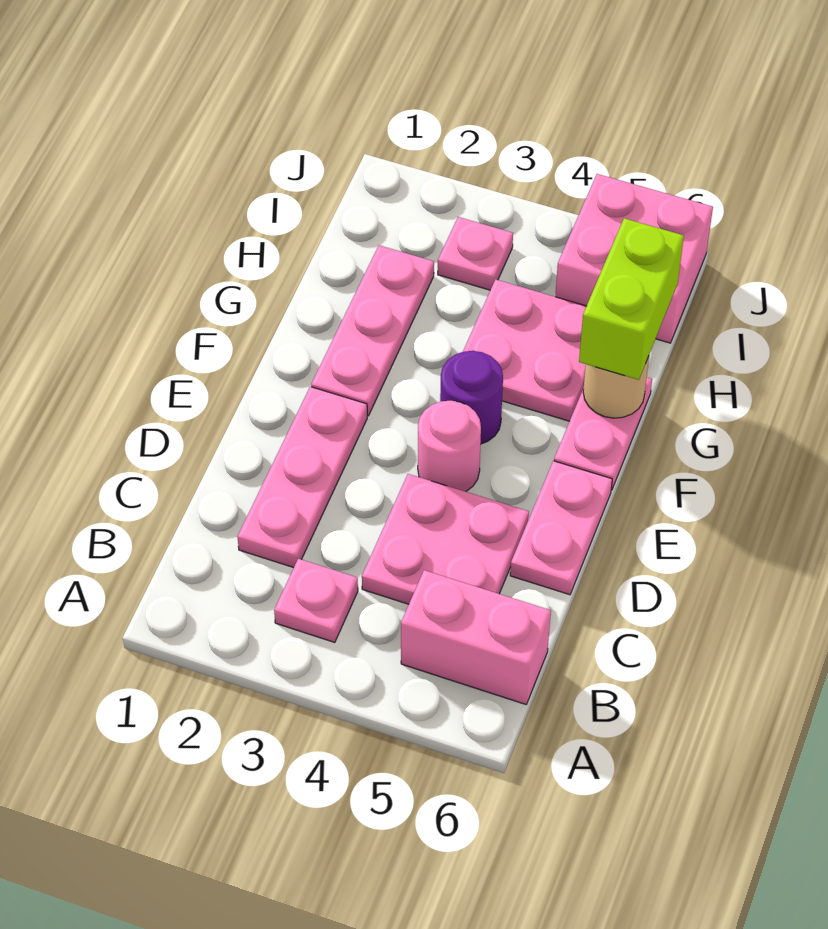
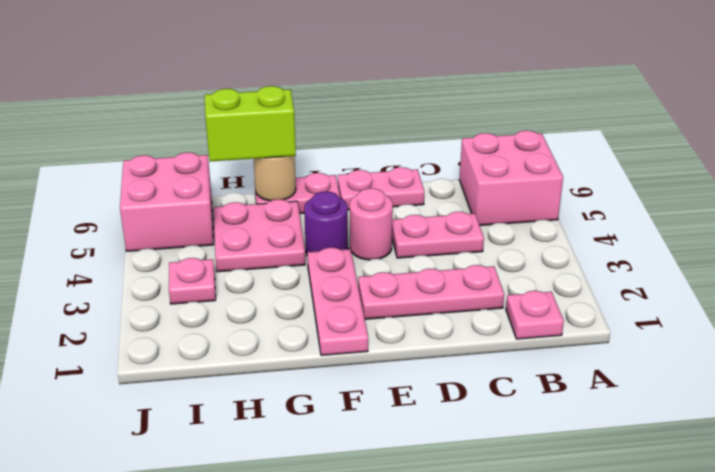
pink 1x1 plate [274,559,358,643] -> pink 1x1 plate moved to [506,291,564,339]
pink 1x2 brick [401,570,551,704] -> pink 2x2 brick [459,130,563,225]
pink 2x2 plate [362,474,529,604] -> pink 1x2 plate [392,212,484,258]
pink 1x3 plate [311,245,434,416] -> pink 1x3 plate turned to [307,248,368,355]

